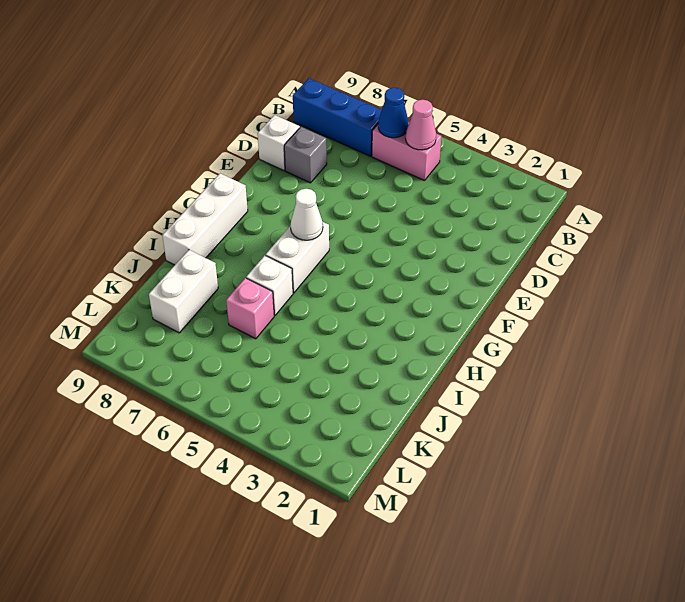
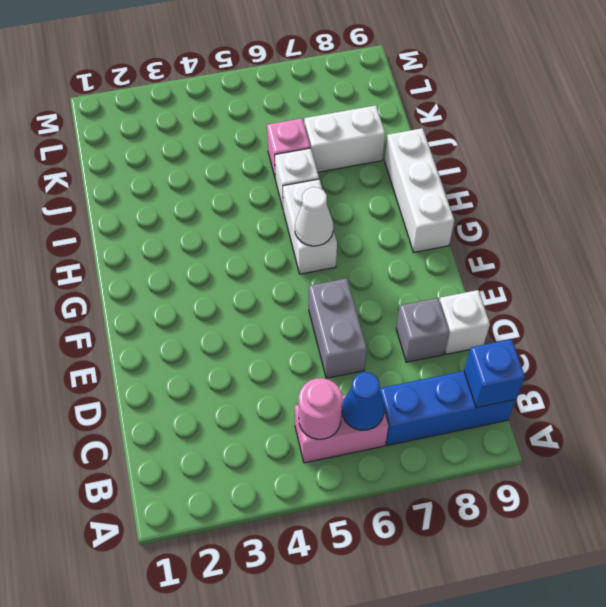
pink 1x1 cone [406,100,436,150] -> pink 1x1 round brick [299,378,342,439]
none -> blue 1x1 brick [464,339,525,408]
none -> grey 1x2 brick [309,278,367,378]
white 1x2 brick [149,250,218,333] -> white 1x2 brick turned to [304,105,385,172]

